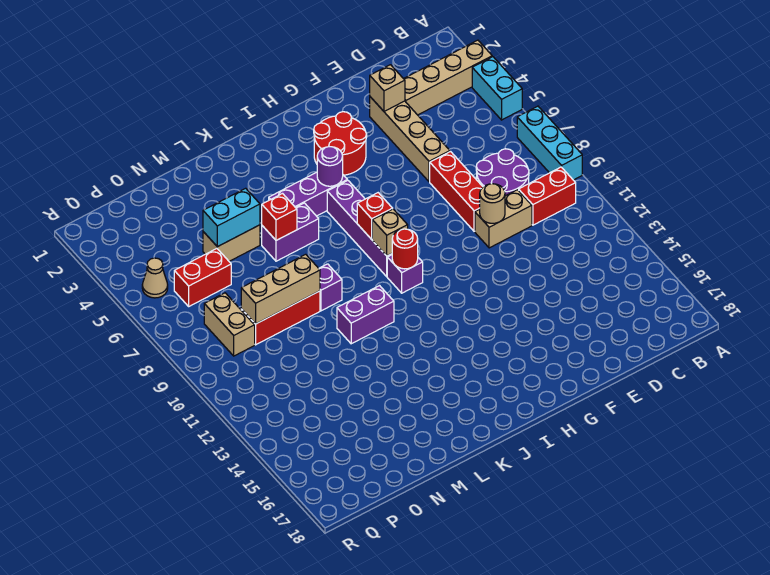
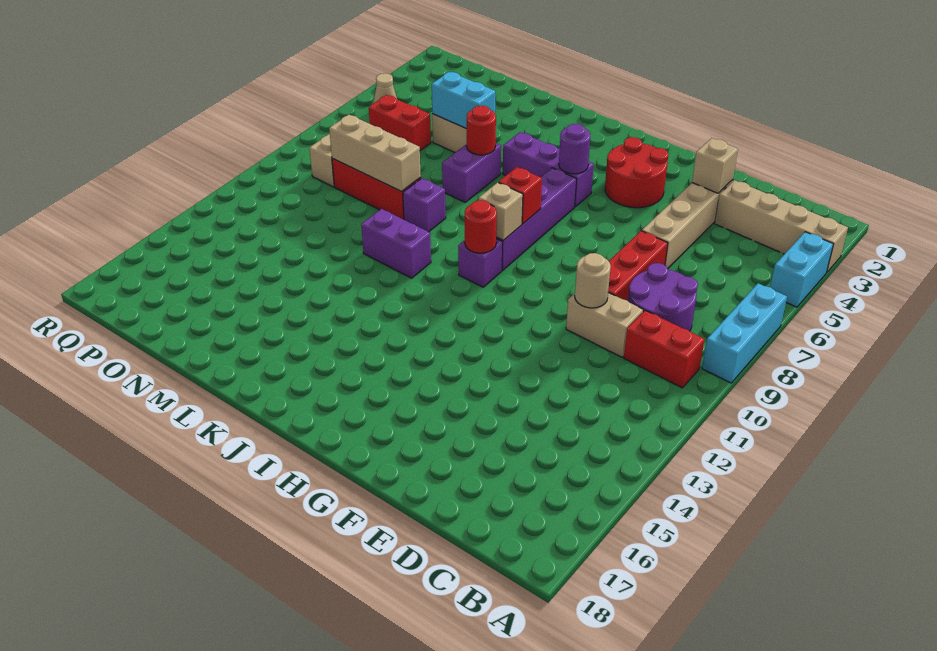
purple 1x2 brick [262,203,319,261] -> purple 1x2 brick turned to [442,143,501,202]
red 1x1 brick [262,194,297,240] -> red 1x1 round brick [467,106,496,155]

